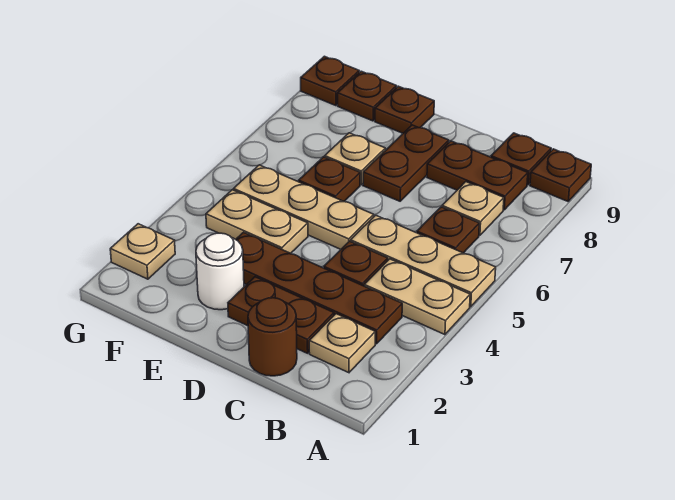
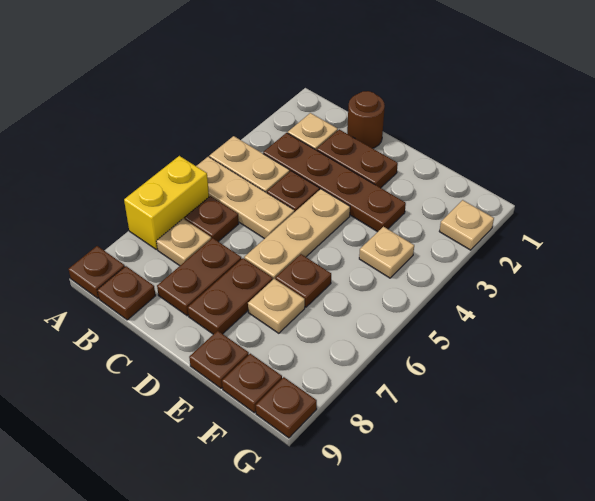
none -> yellow 1x2 brick [124,156,209,250]
brown 1x2 plate [427,141,528,210] -> brown 1x2 plate turned to [157,238,242,316]
tan 1x3 plate [234,165,374,249] -> tan 1x3 plate turned to [244,189,350,279]
white 1x1 round brick [196,233,244,310] -> none
tan 1x2 plate [206,190,308,253] -> tan 1x1 plate [359,227,414,278]

